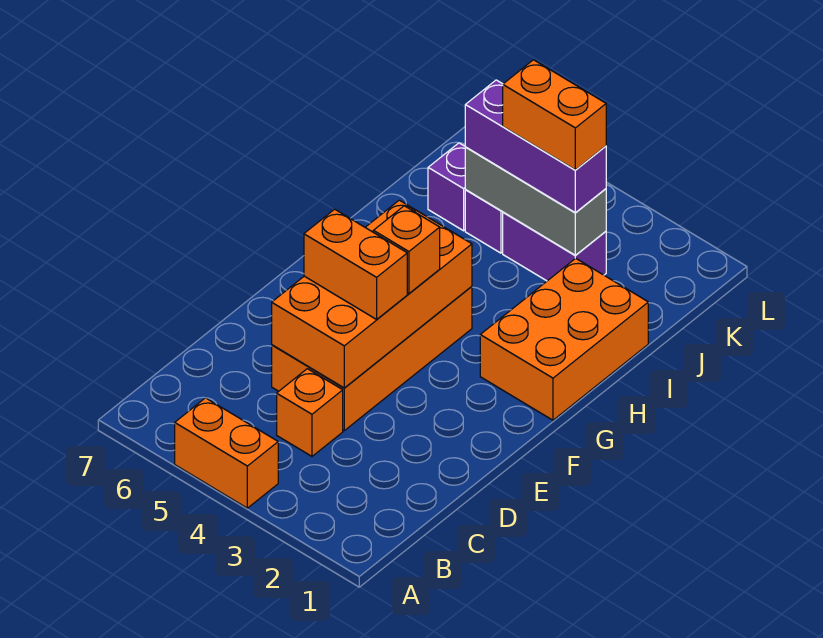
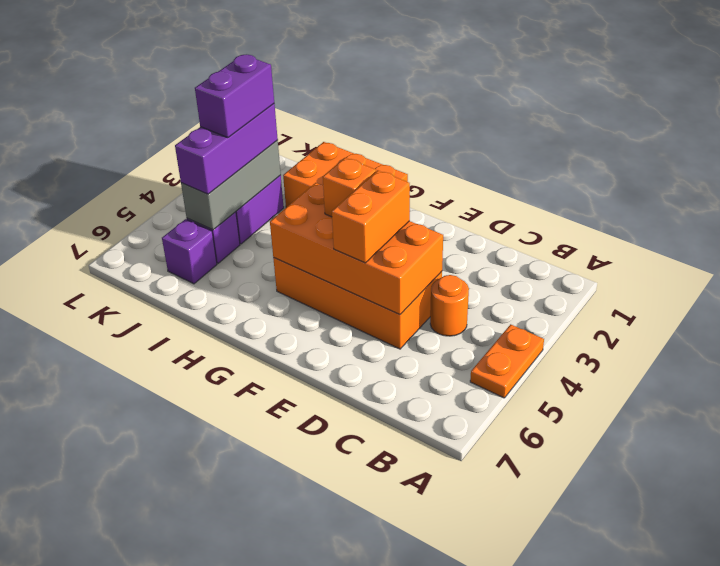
orange 1x2 brick [175,398,278,508] -> orange 1x2 plate [470,324,544,398]
orange 1x1 brick [277,369,343,456] -> orange 1x1 round brick [430,275,469,336]
orange 1x2 brick [503,60,606,170] -> purple 1x2 brick [195,54,274,138]

